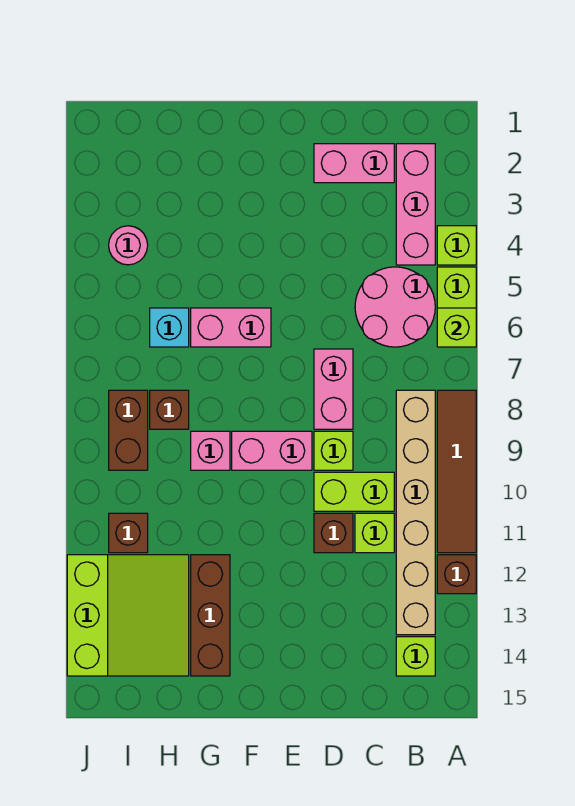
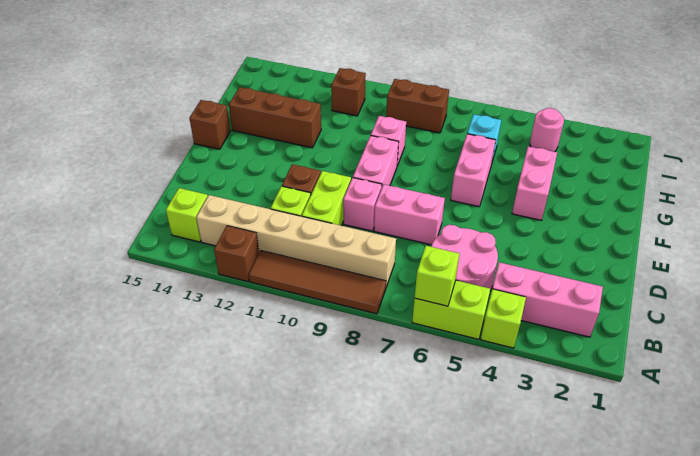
pink 1x2 brick [314,144,394,183] -> pink 1x2 brick moved to [512,146,557,220]
lime 1x1 brick [314,431,353,470] -> pink 1x1 brick [343,178,382,231]
brown 1x1 brick [150,390,189,429] -> brown 1x1 brick moved to [189,100,230,149]
lime 3x3 slope [67,555,189,676] -> none

